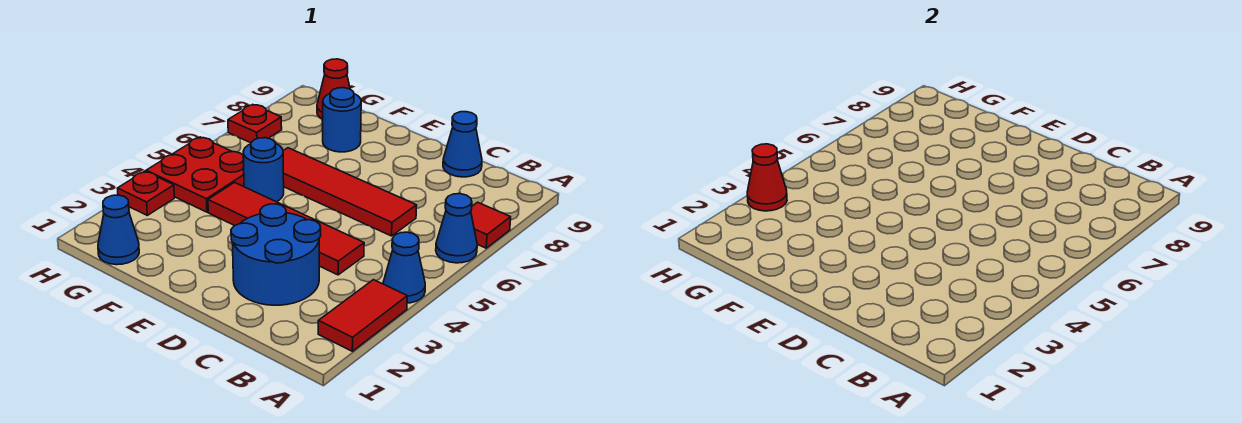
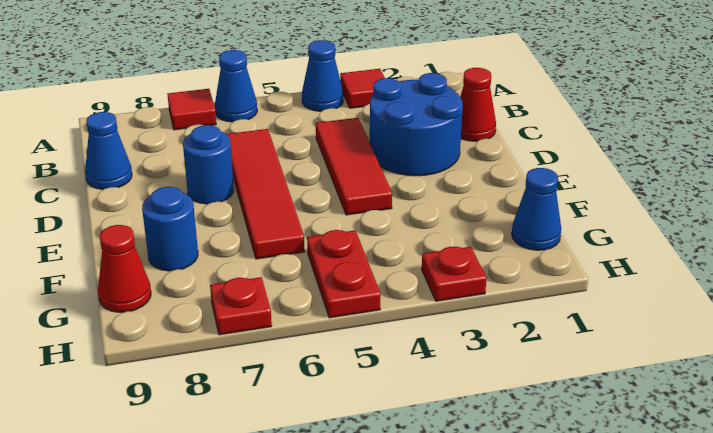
red 1x2 tile [318,280,407,351] -> red 1x1 tile [340,69,385,108]
red 1x4 tile [208,183,364,275] -> red 1x3 tile [316,118,392,215]
blue 1x1 round brick [243,138,284,202] -> blue 1x1 round brick moved to [183,125,234,204]
red 2x2 plate [146,137,244,212] -> red 1x2 plate [307,230,381,318]
red 1x1 cone [747,144,787,211] -> red 1x1 cone moved to [460,68,496,141]

